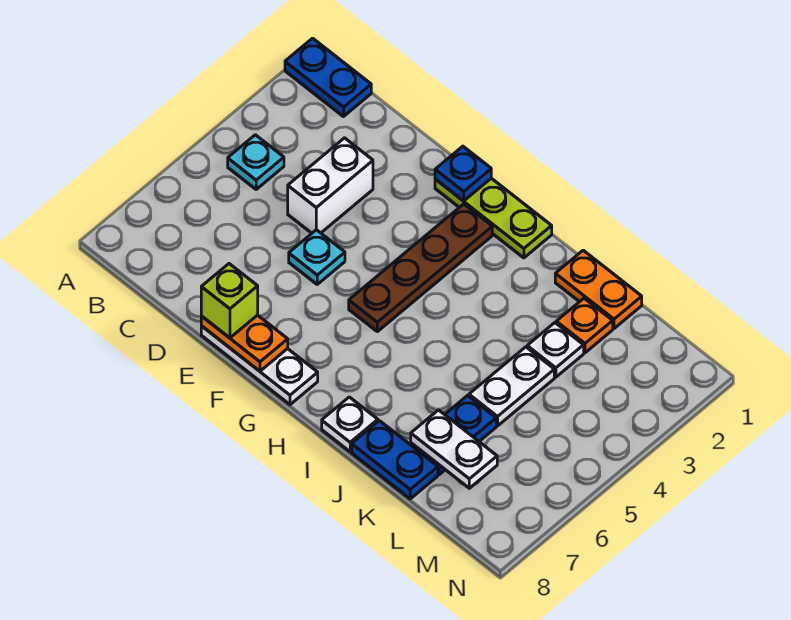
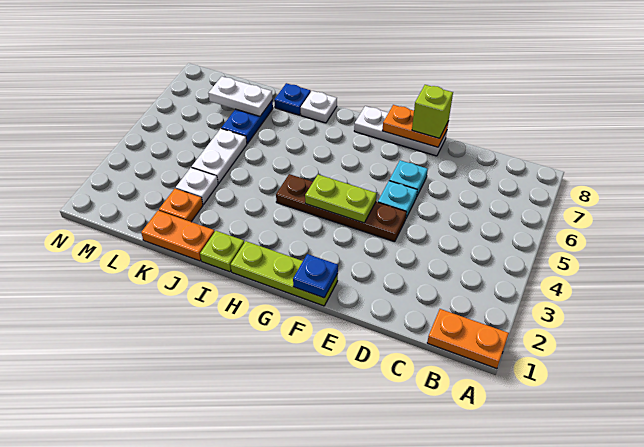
blue 1x2 plate [285,38,371,117] -> orange 1x2 plate [427,309,509,369]
cyan 1x1 plate [228,135,284,189] -> cyan 1x1 plate moved to [389,160,428,196]
white 1x2 brick [288,138,373,233] -> none
none -> lime 1x2 plate [305,175,377,223]
brown 1x4 plate [349,204,492,332] -> brown 1x4 plate turned to [276,174,406,242]
none -> lime 1x1 plate [200,231,244,272]
blue 1x2 plate [352,421,438,499] -> blue 1x1 plate [274,83,311,115]

